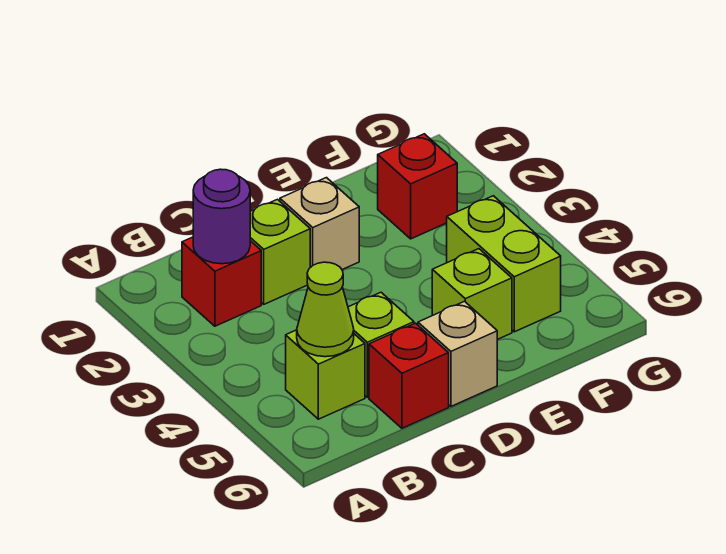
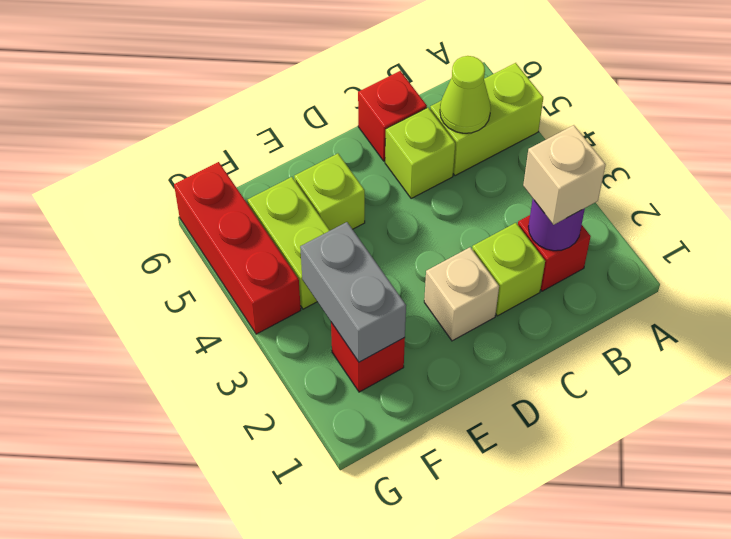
lime 1x1 brick [286,330,365,419] -> lime 1x2 brick [430,63,543,176]
tan 1x1 brick [418,301,497,406] -> tan 1x1 brick moved to [523,125,606,225]
none -> grey 1x2 brick [300,222,406,362]
none -> red 1x3 brick [174,162,301,334]

